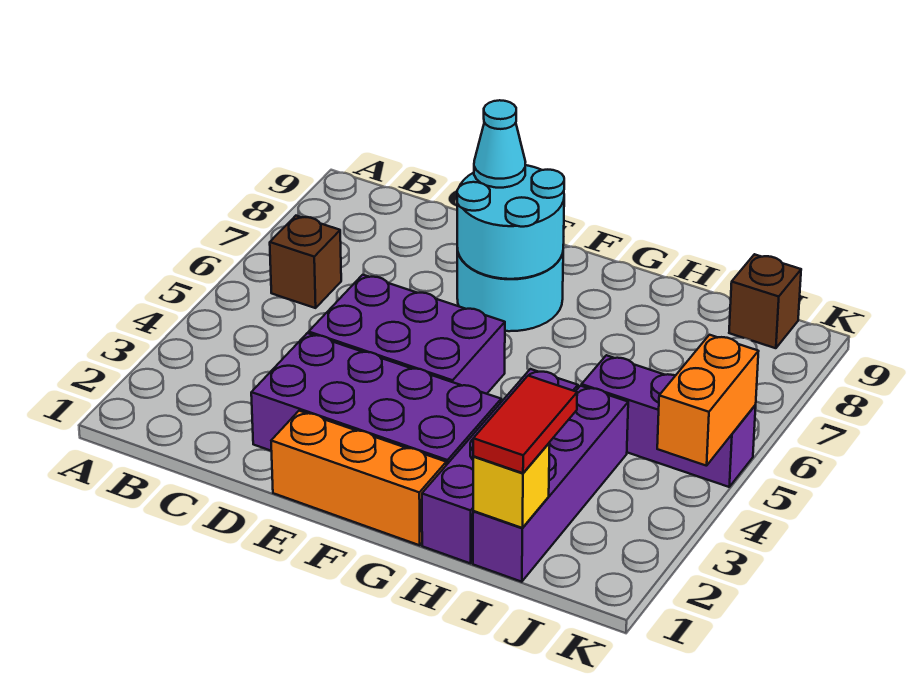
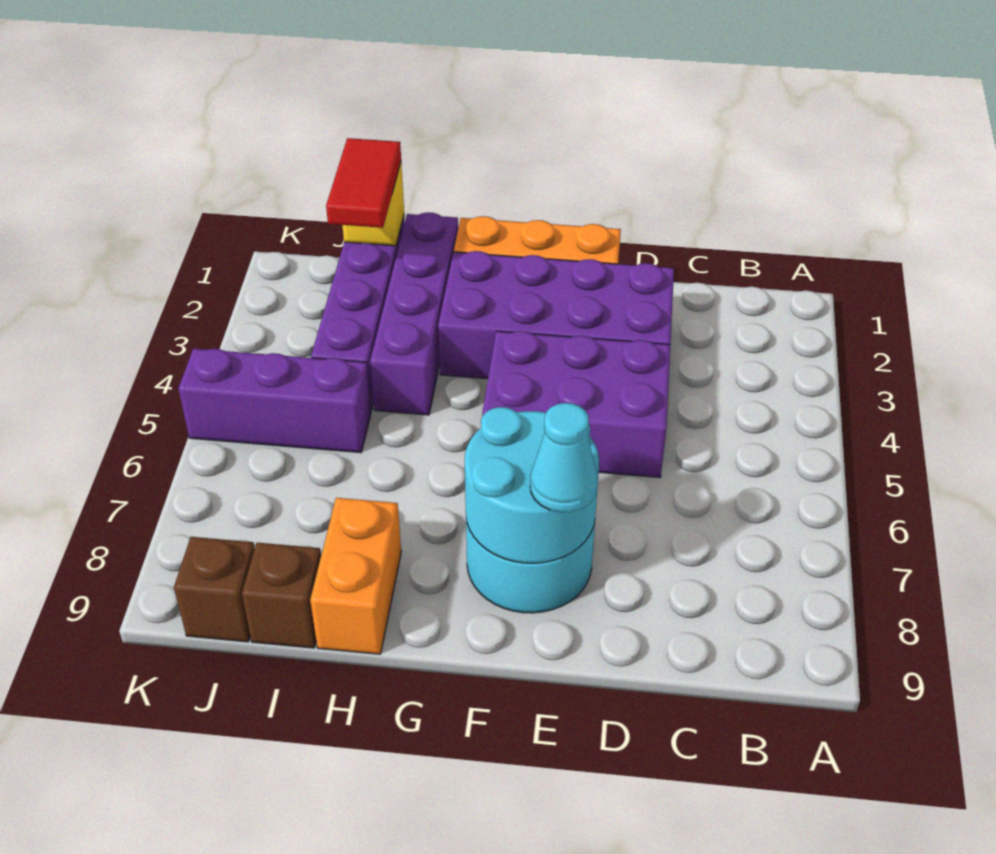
brown 1x1 brick [270,216,341,308] -> brown 1x1 brick moved to [242,543,321,648]
orange 1x2 brick [657,335,759,466] -> orange 1x2 brick moved to [310,498,401,654]

